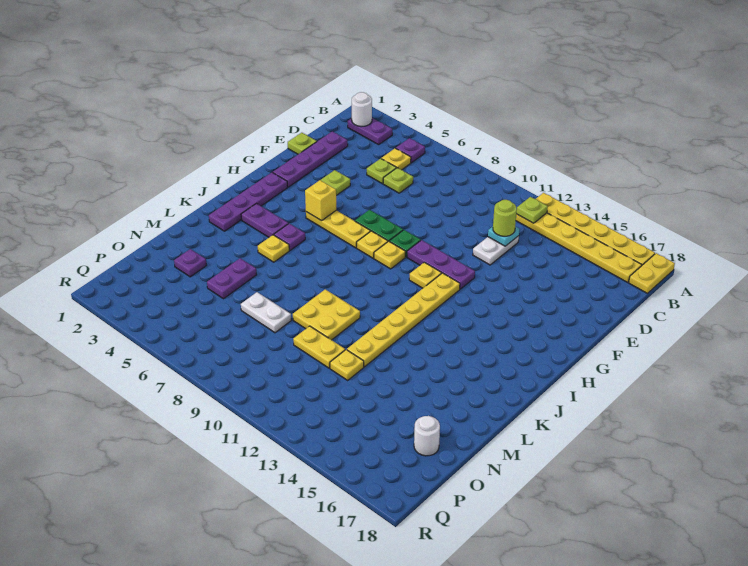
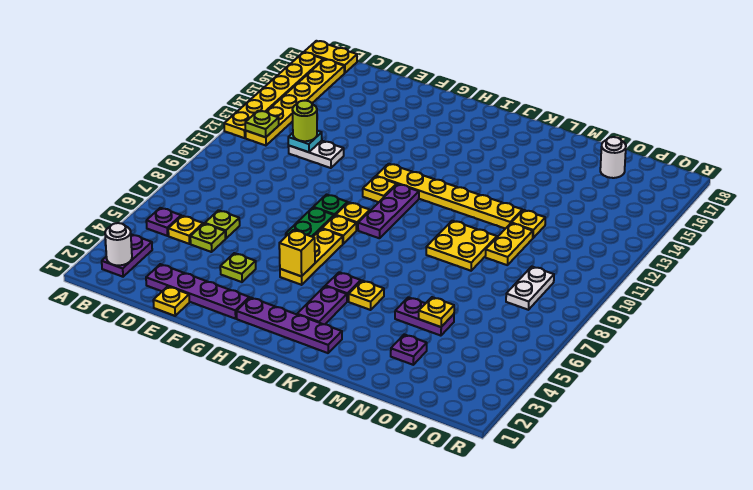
lime 1x1 plate [288,133,317,154] -> yellow 1x1 plate [153,286,189,316]
purple 1x3 plate [407,240,475,289] -> purple 1x3 plate moved to [358,184,419,238]
none -> yellow 1x1 plate [419,297,454,327]
white 1x2 plate [241,292,291,333] -> white 1x2 plate moved to [506,267,554,310]

